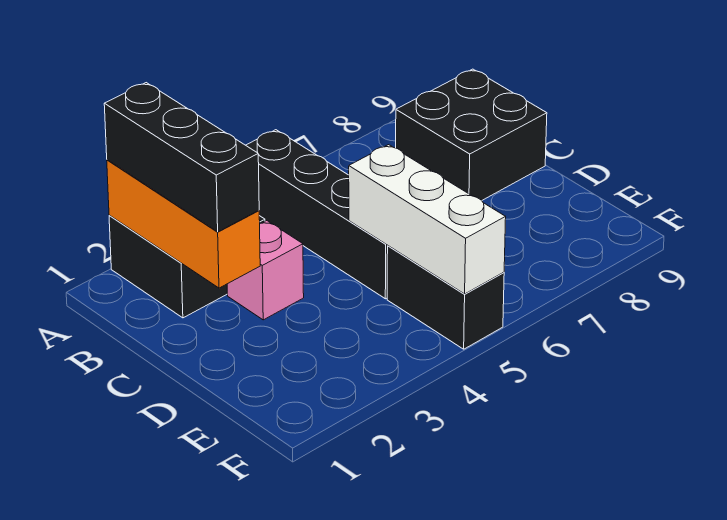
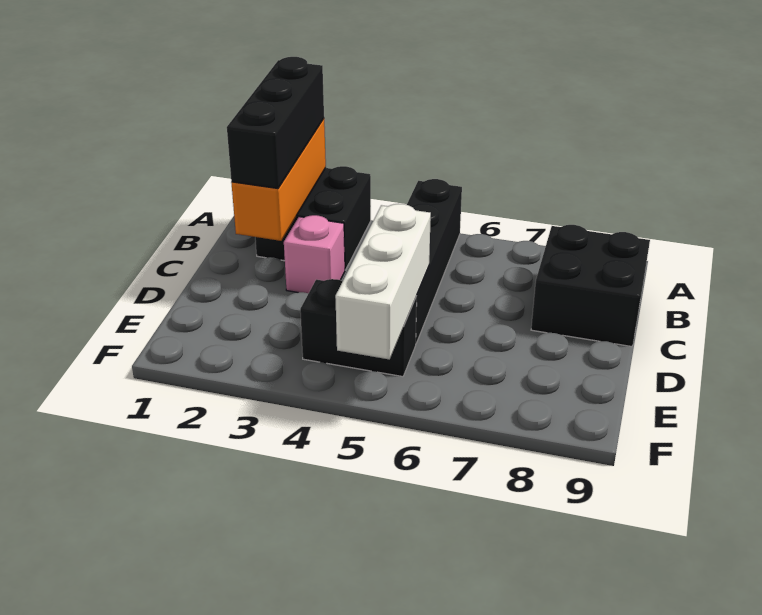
black 1x2 brick [387,246,504,349] -> black 1x2 brick turned to [300,279,417,377]

